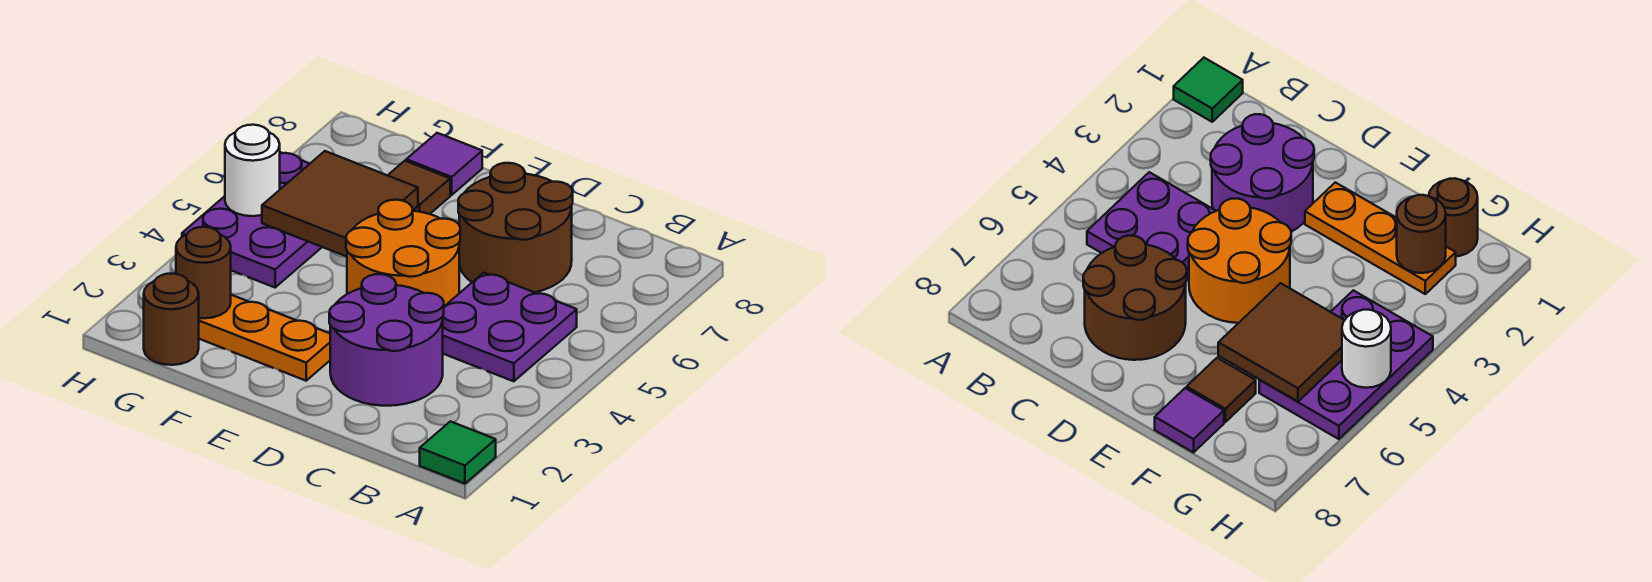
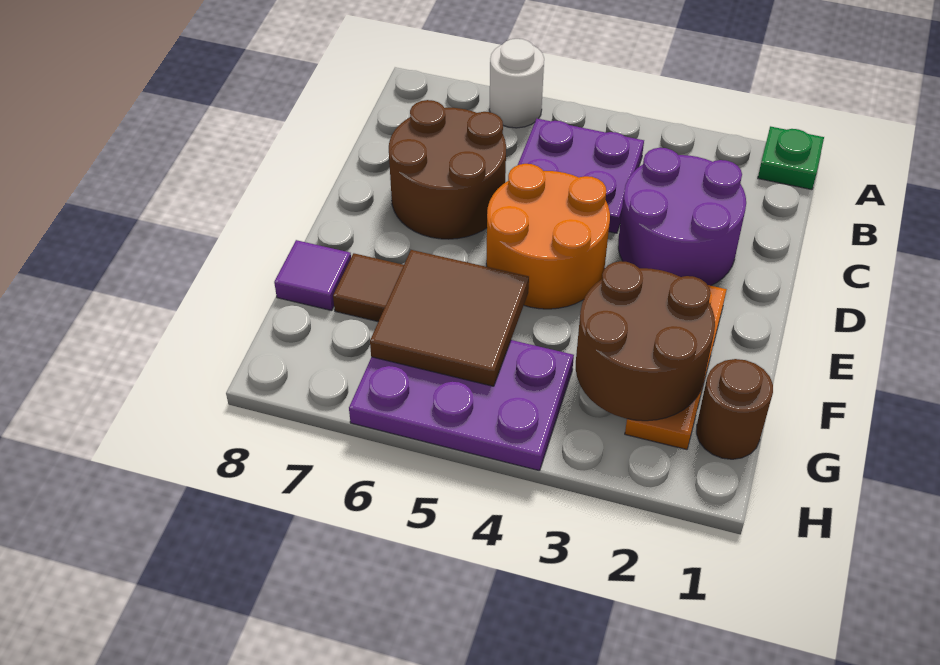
green 1x1 tile [420,421,496,484] -> green 1x1 plate [758,126,824,190]
brown 1x1 round brick [176,227,231,318] -> brown 2x2 round brick [576,261,715,421]
white 1x1 round brick [225,125,280,216] -> white 1x1 round brick moved to [489,39,544,128]

